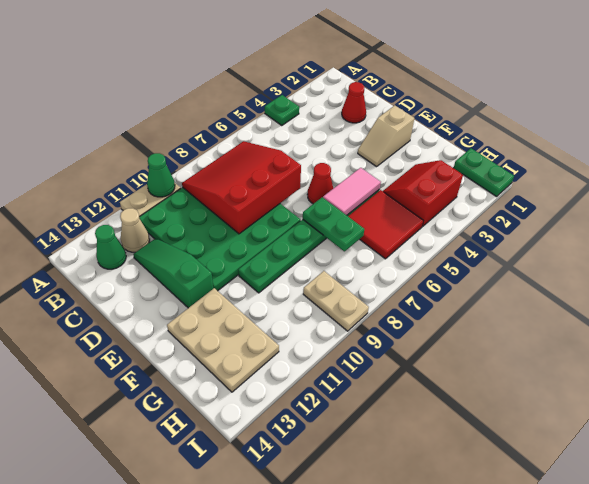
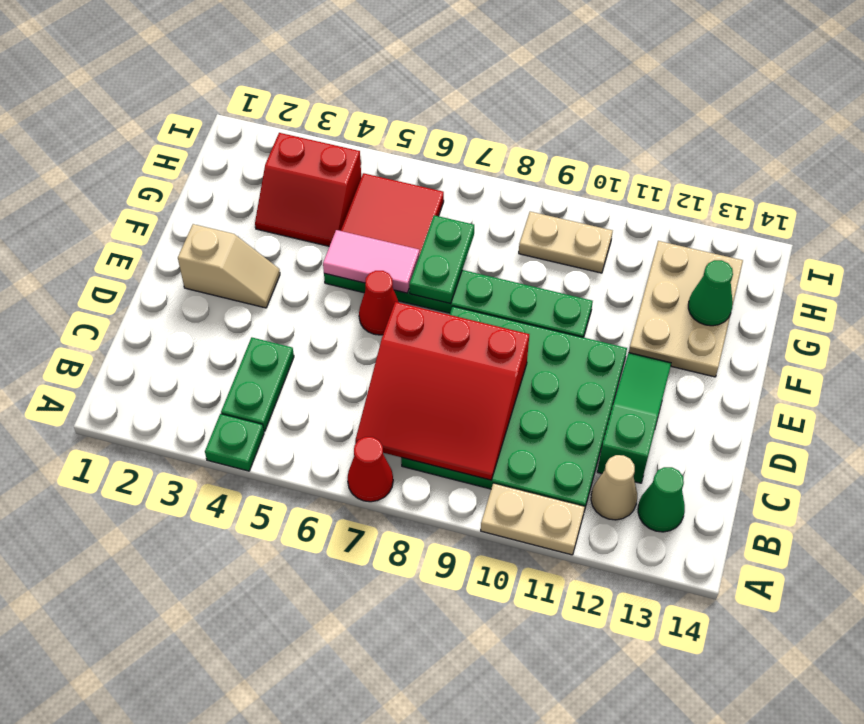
green 1x1 cone [147,153,175,197] -> green 1x1 cone moved to [688,260,733,326]
red 1x1 cone [342,82,366,123] -> red 1x1 cone moved to [347,437,393,502]
green 1x3 slope [133,238,213,308] -> green 1x3 slope turned to [597,353,671,483]
green 1x2 plate [454,148,514,197] -> green 1x2 plate moved to [221,337,294,431]
tan 1x2 plate [303,271,369,331] -> tan 1x2 plate turned to [519,212,613,273]

